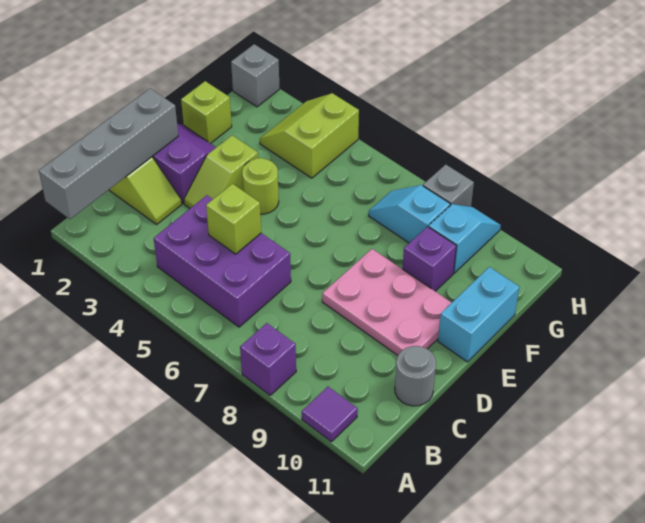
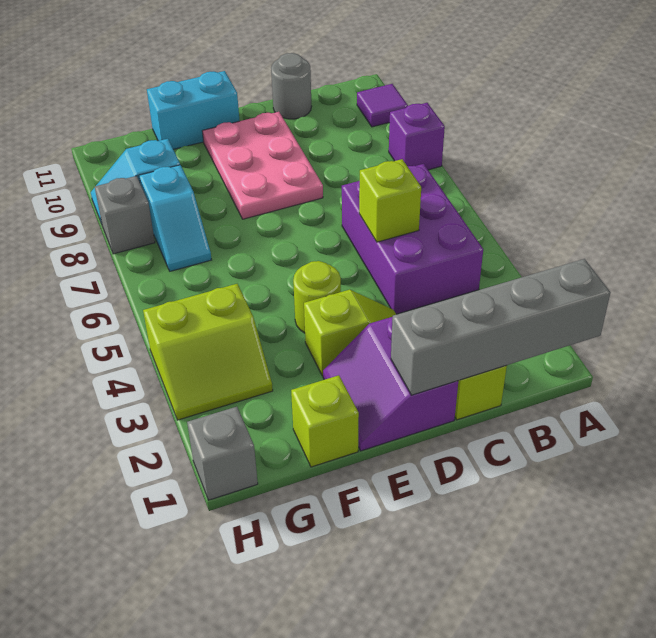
purple 1x1 brick [403,227,456,291] -> none

